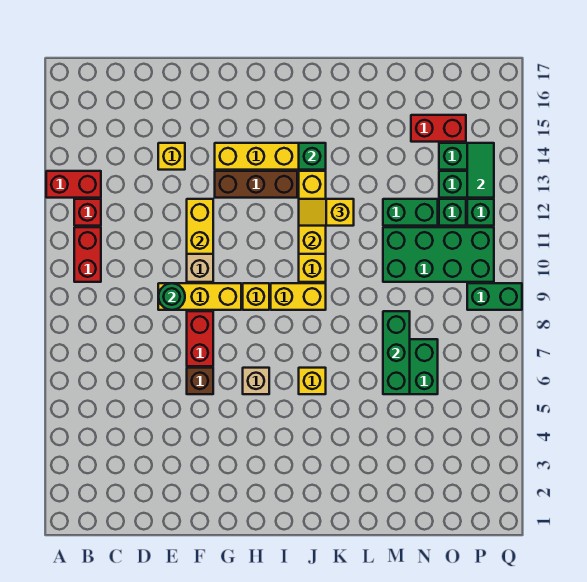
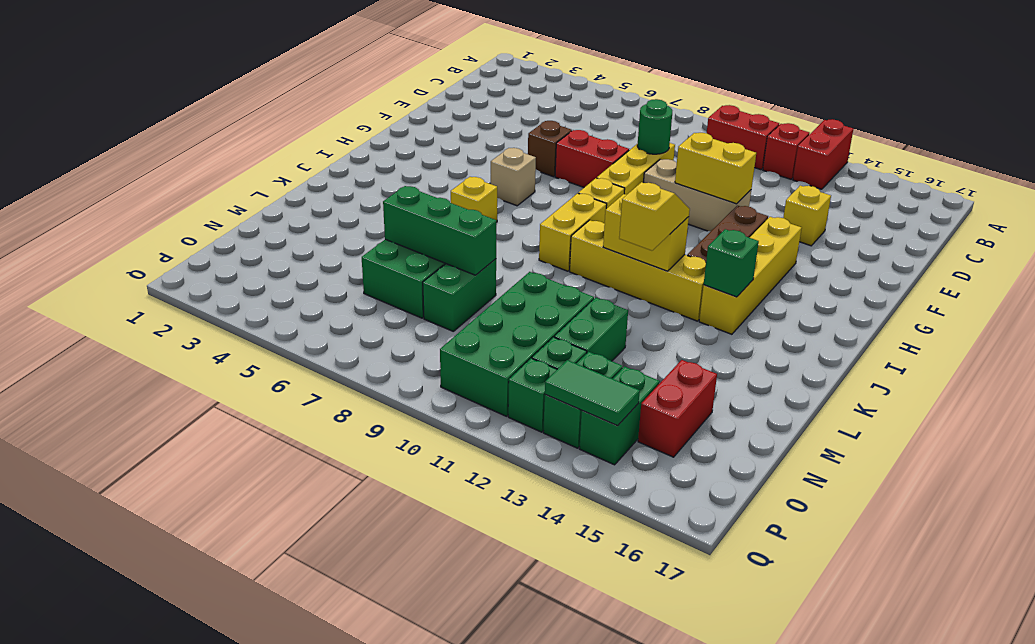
green 1x2 brick [467,283,522,310] -> green 1x2 brick moved to [423,259,496,332]

